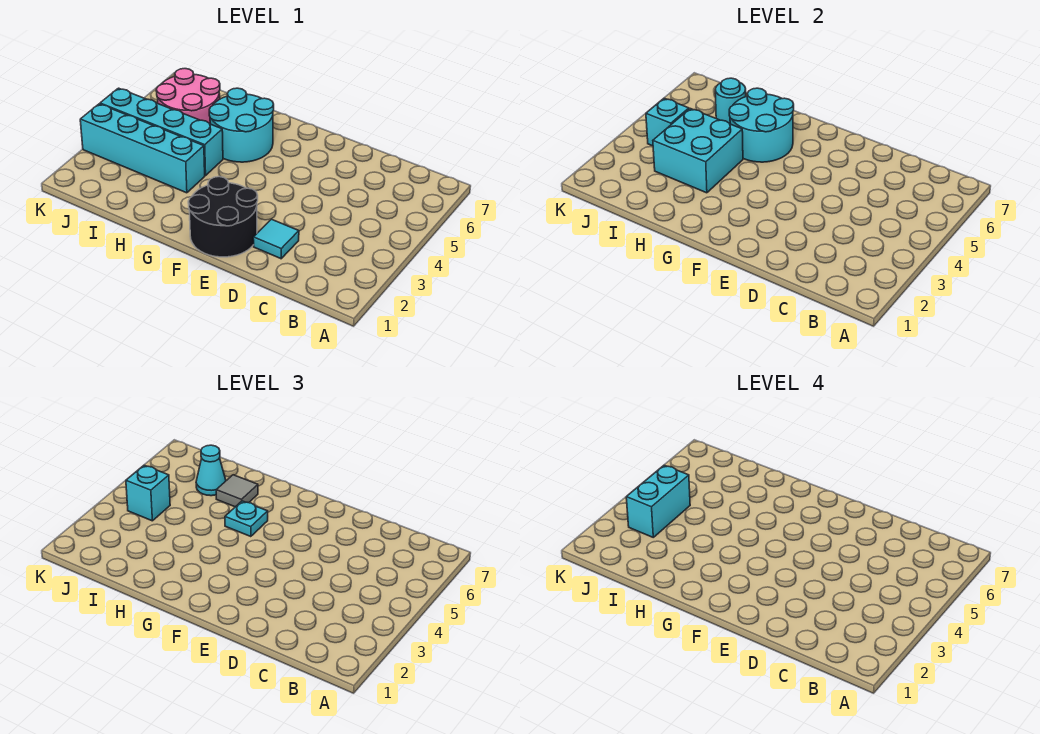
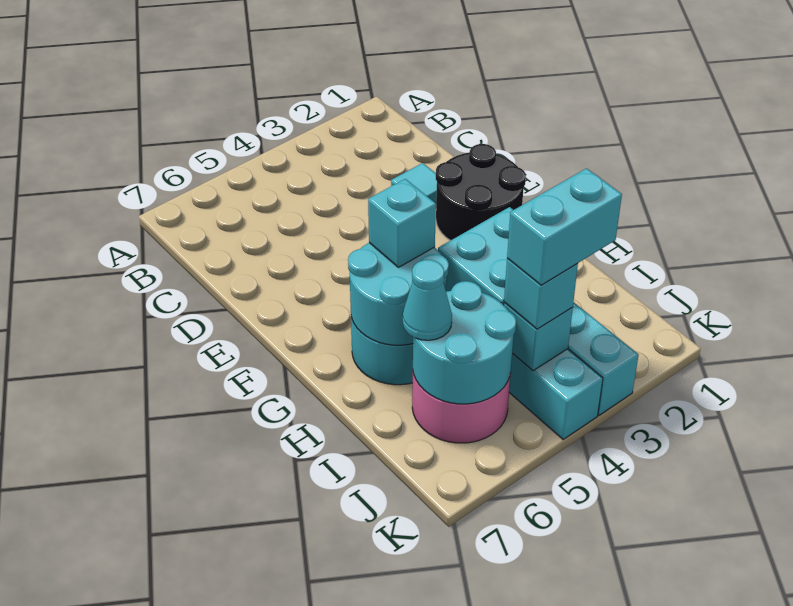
cyan 1x1 plate [225,501,268,537] -> cyan 1x1 brick [368,179,436,267]
grey 1x1 tile [216,475,258,507] -> none
cyan 1x1 round brick [715,78,746,124] -> cyan 2x2 round brick [413,281,516,404]

